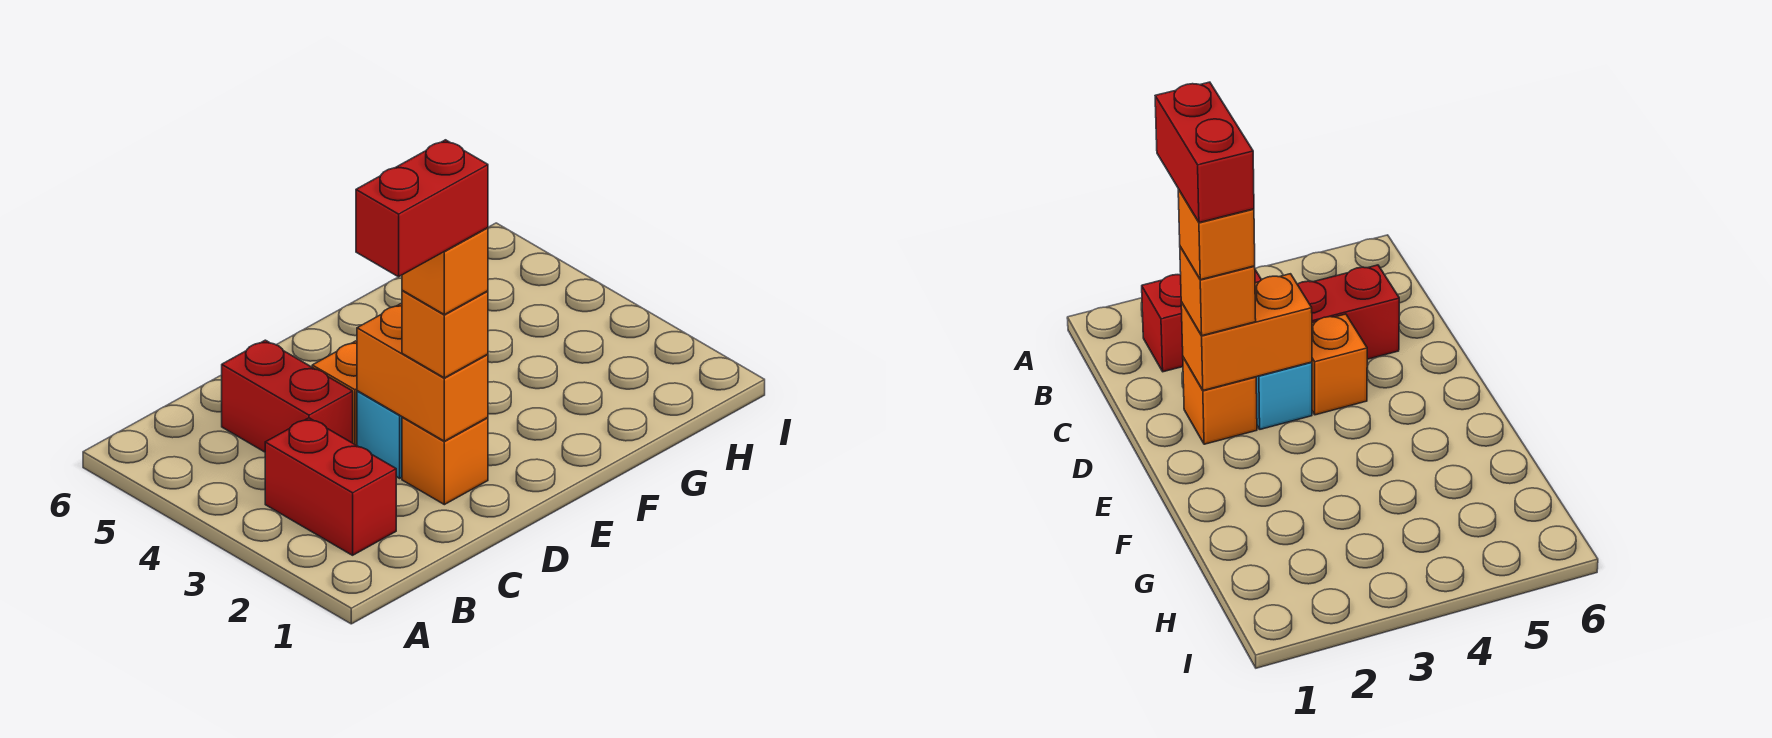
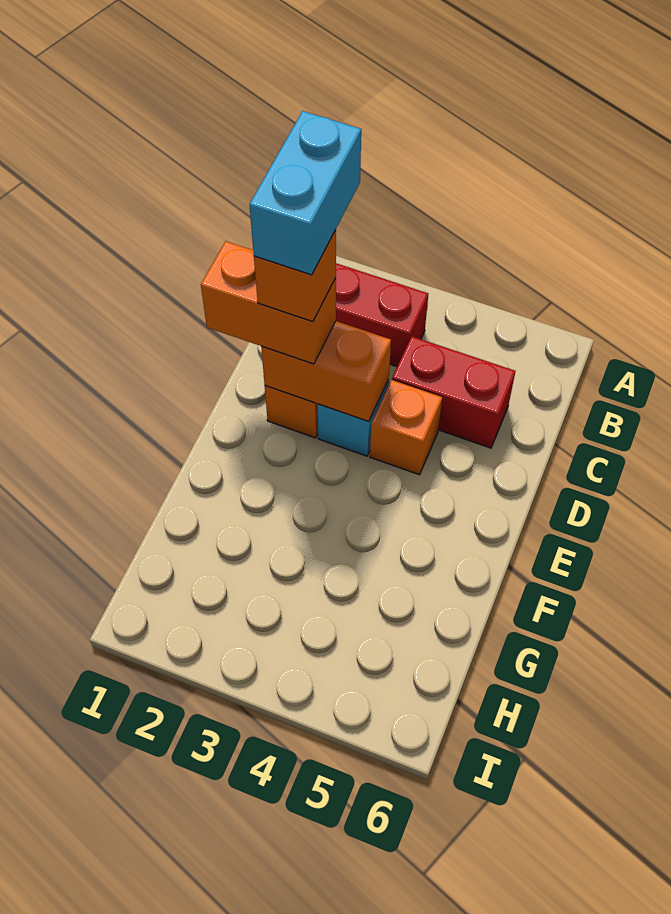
red 1x2 brick [356,140,488,277] -> cyan 1x2 brick [249,111,361,275]
orange 1x1 brick [402,290,488,378] -> orange 1x2 brick [201,241,336,364]

